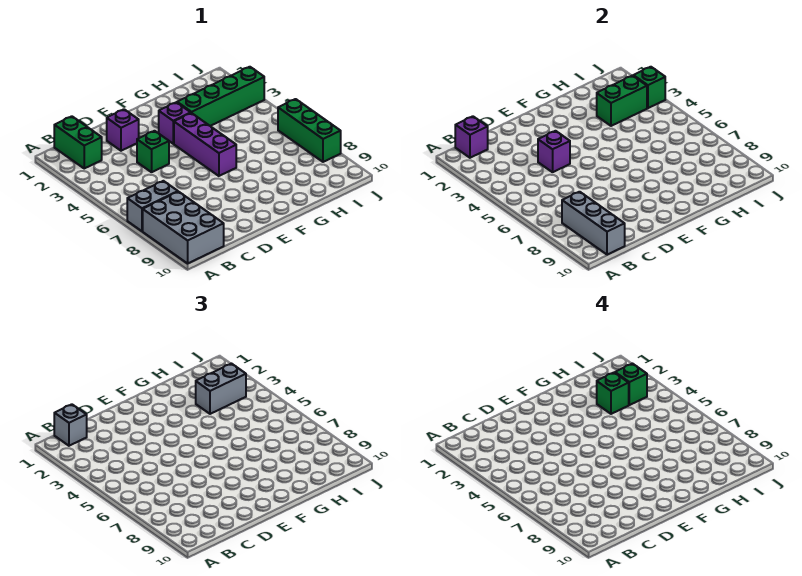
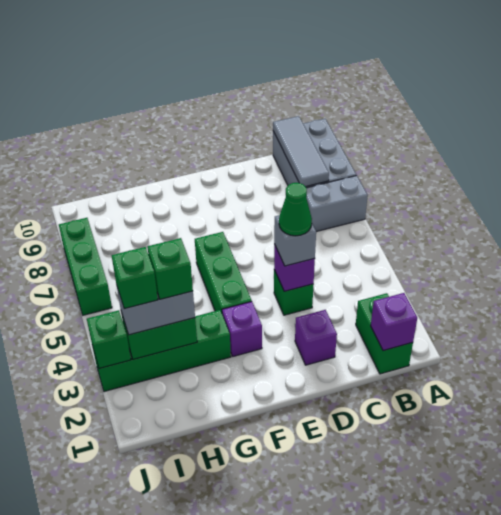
grey 1x1 brick [54,404,87,446] -> grey 1x1 brick moved to [274,215,316,266]
grey 1x3 brick [562,192,625,255] -> grey 1x3 tile [273,116,329,187]
none -> green 1x1 cone [279,183,312,236]
purple 1x3 brick [174,113,236,176] -> green 1x3 brick [195,232,252,312]

